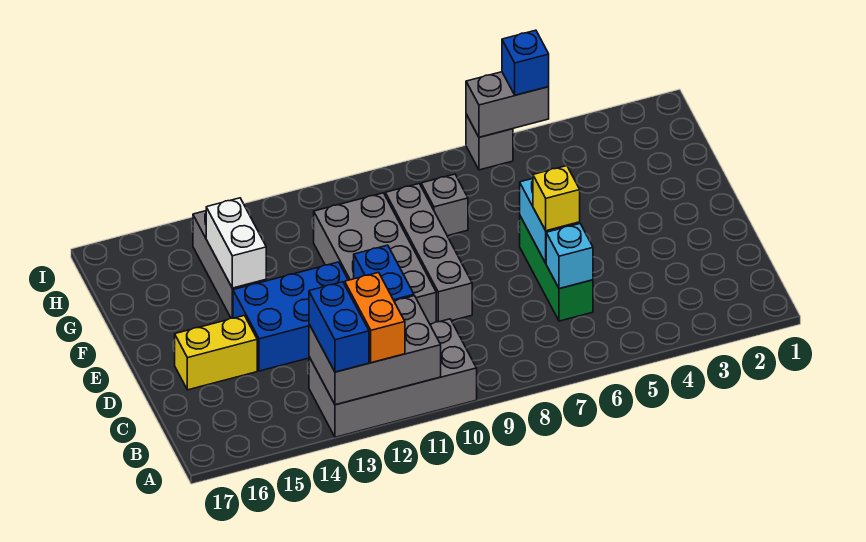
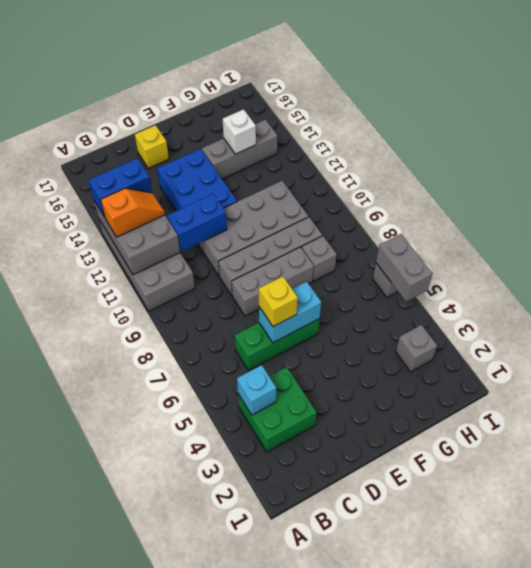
orange 1x2 brick [345,272,405,363] -> orange 1x2 slope [101,188,165,237]
none -> green 2x2 brick [238,367,317,452]
cyan 1x1 brick [546,224,593,289] -> cyan 1x1 brick moved to [237,365,276,415]
none -> grey 1x3 brick [232,247,314,316]
yellow 1x2 brick [175,316,257,390] -> yellow 1x1 brick [135,125,169,168]
white 1x2 brick [206,198,266,288] -> white 1x1 brick [223,109,256,154]
none -> grey 1x1 brick [396,325,437,372]
blue 1x1 brick [502,30,549,95] -> none

